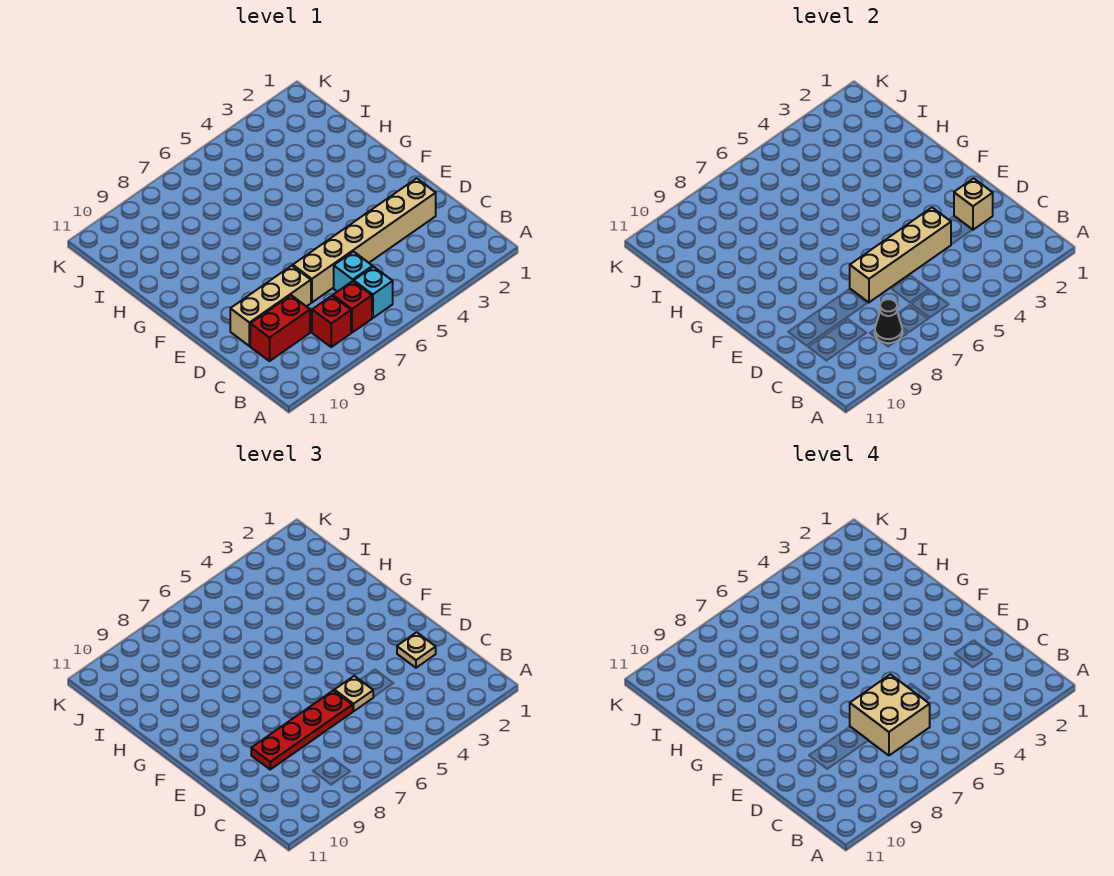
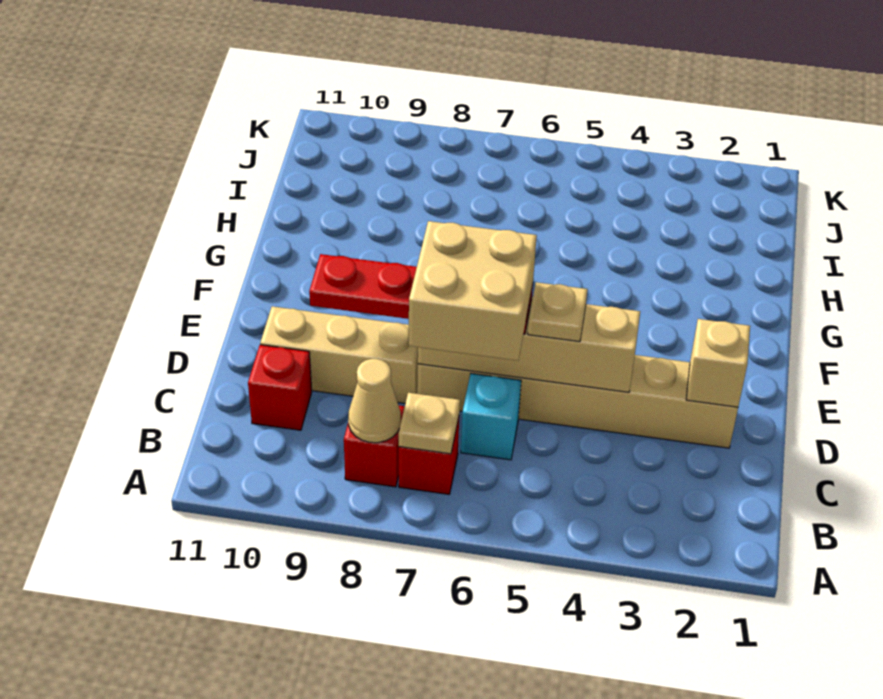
cyan 1x1 brick [354,267,393,318] -> none
black 1x1 cone [875,299,902,343] -> tan 1x1 cone [348,359,401,443]
red 1x2 brick [250,295,310,361] -> red 1x1 brick [248,345,312,430]
tan 1x1 plate [397,632,436,668] -> tan 1x1 plate moved to [399,393,460,454]

